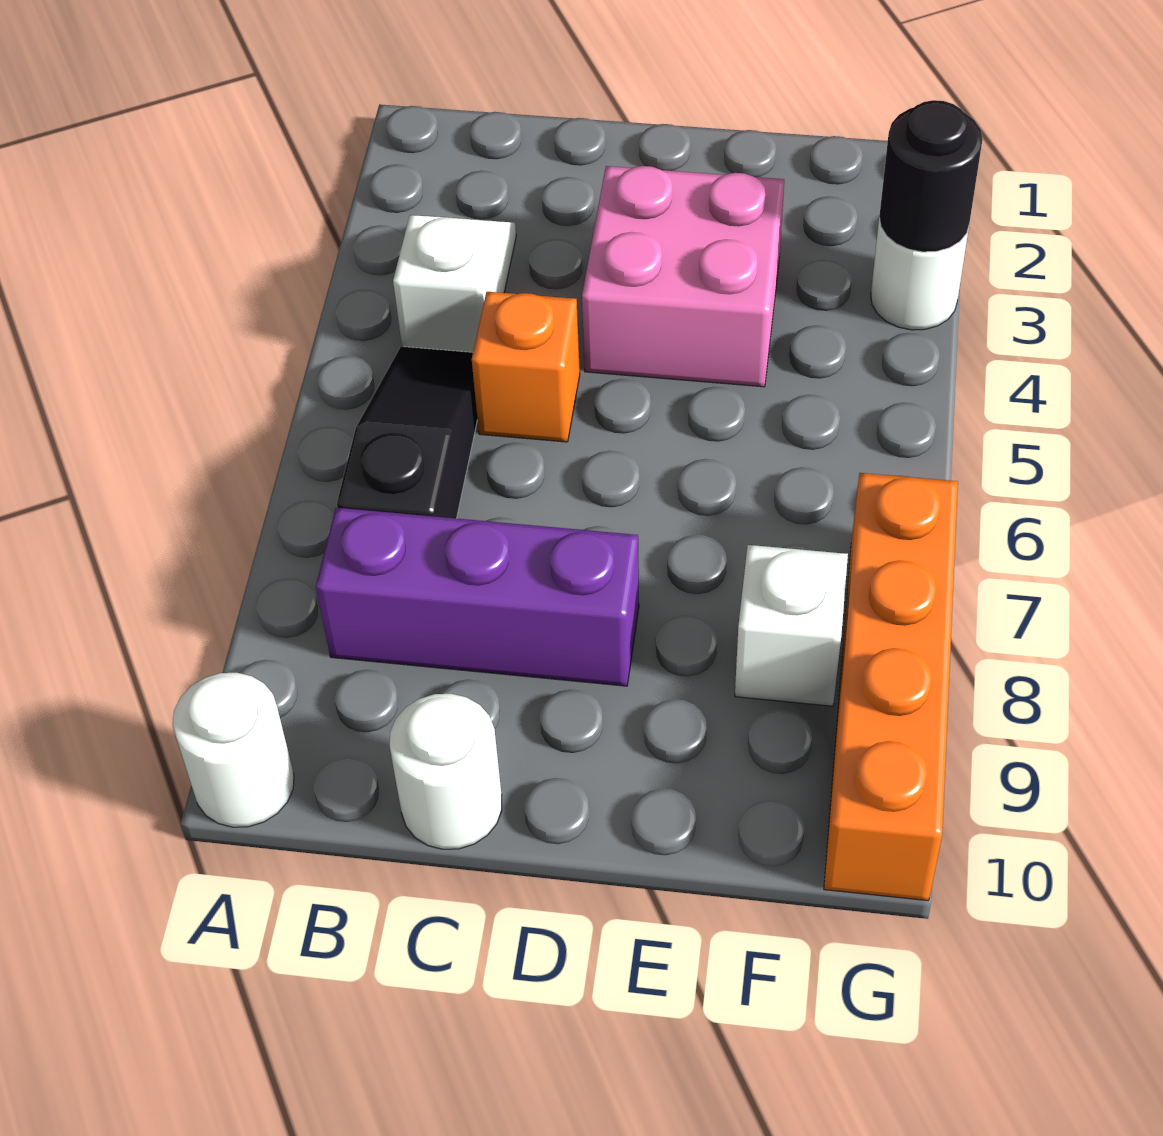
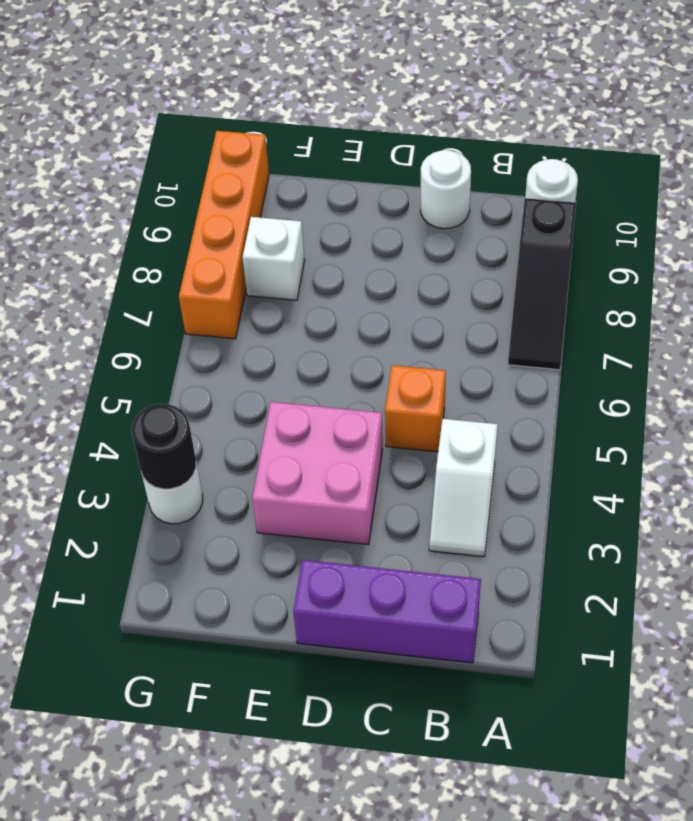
black 1x3 slope [337,347,477,518] -> black 1x3 slope moved to [508,198,576,370]
purple 1x3 brick [316,508,639,686] -> purple 1x3 brick moved to [293,560,481,663]

